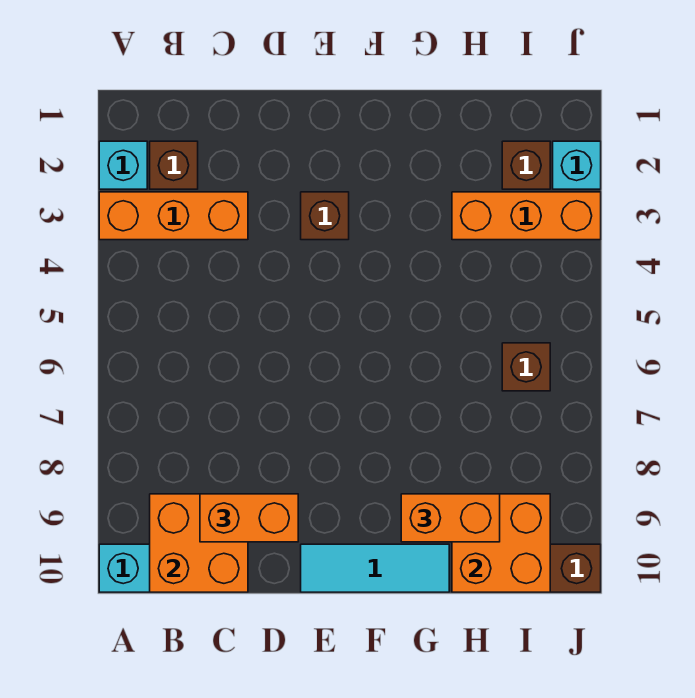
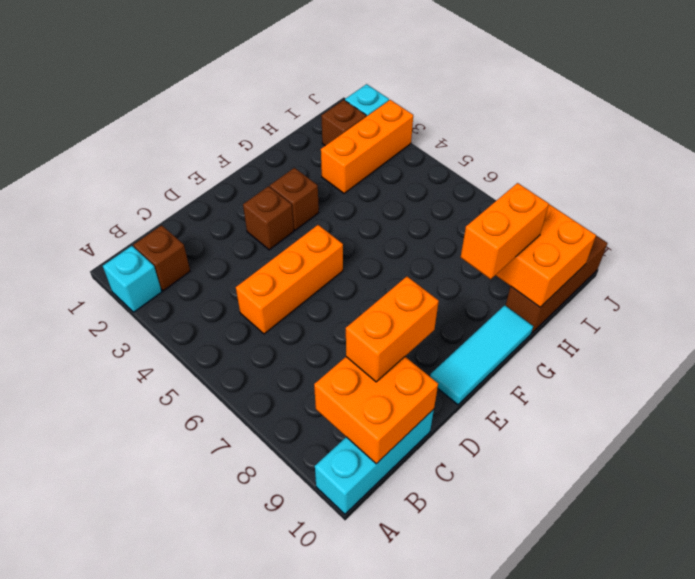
orange 1x3 brick [99,192,248,240] -> orange 1x3 brick moved to [236,225,343,334]
brown 1x1 brick [502,343,550,391] -> brown 1x1 brick moved to [270,168,319,230]

